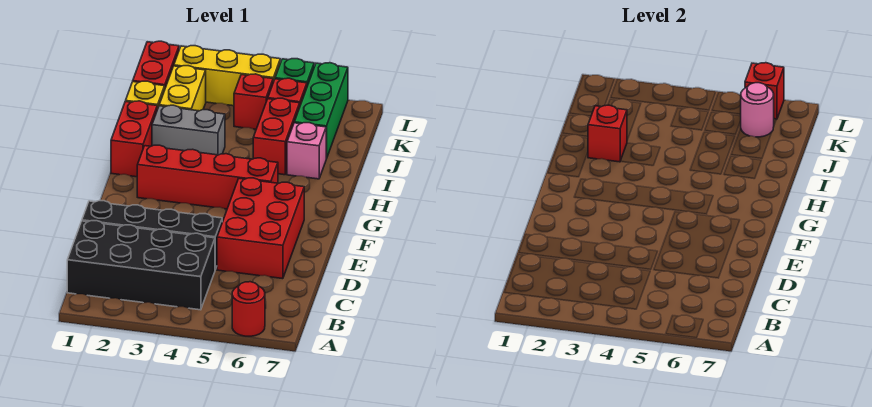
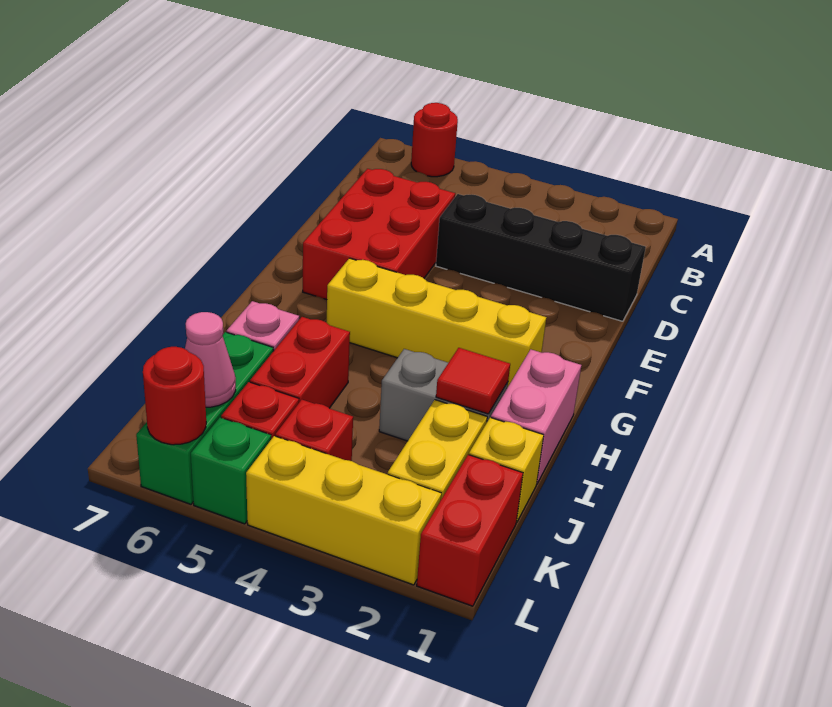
black 2x4 brick [67,221,215,310] -> none
red 1x4 brick [137,145,278,209] -> yellow 1x4 brick [327,258,546,386]
red 1x2 brick [111,101,157,177] -> pink 1x2 brick [491,349,582,483]
red 1x1 brick [588,105,627,162] -> red 1x1 tile [436,348,510,414]
pink 1x1 round brick [741,83,774,137] -> pink 1x1 cone [185,312,236,407]
red 1x1 brick [745,63,784,119] -> red 1x1 round brick [143,347,206,445]

